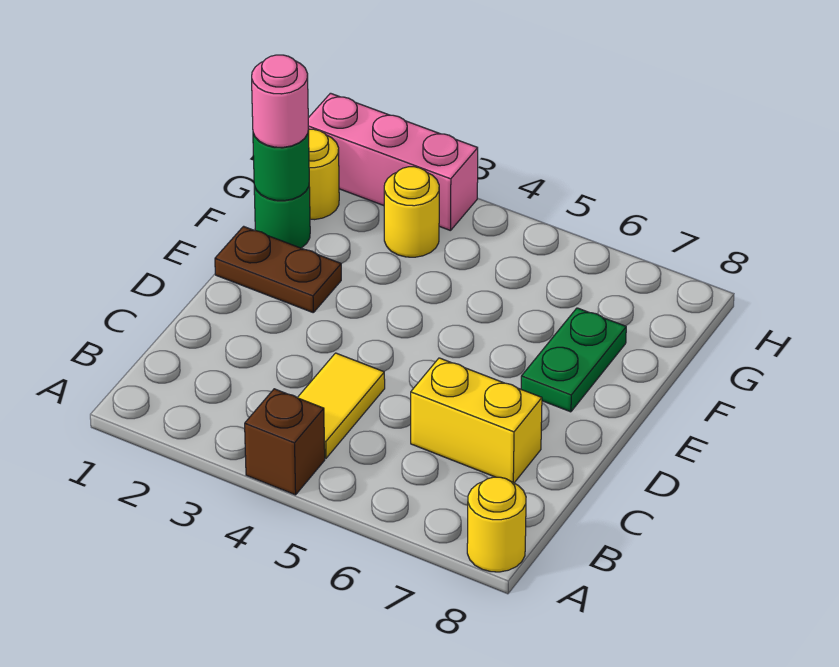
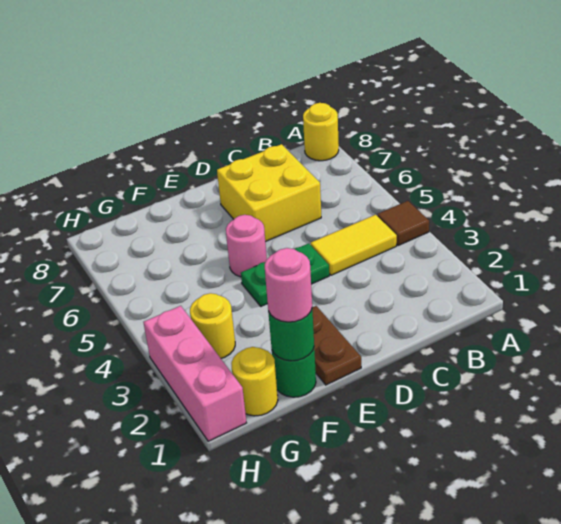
brown 1x1 brick [245,389,325,495] -> brown 1x1 tile [377,201,429,246]
yellow 1x2 brick [411,358,542,483] -> yellow 2x2 brick [217,144,321,242]
none -> pink 1x1 round brick [226,215,267,277]
green 1x2 plate [521,308,626,412] -> green 1x2 plate moved to [241,243,329,306]

